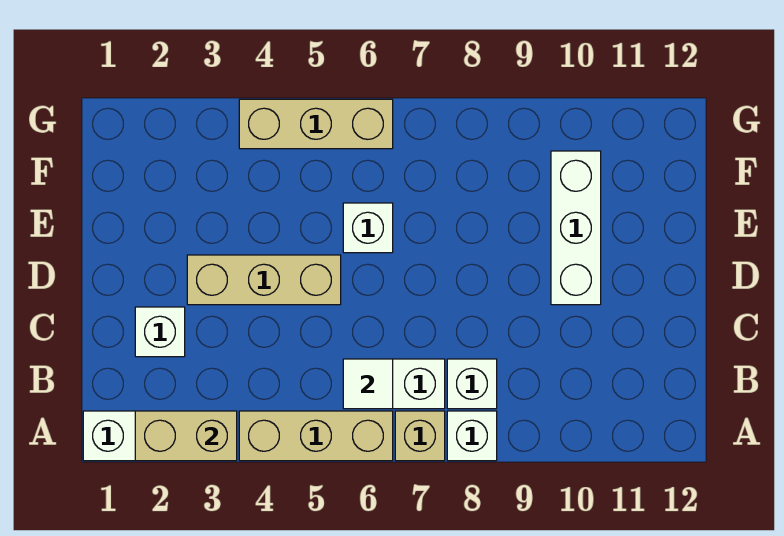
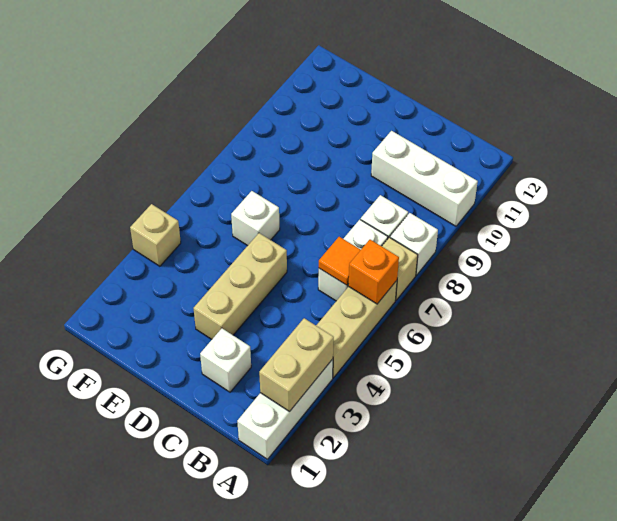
none -> orange 1x1 brick [348,240,399,304]
white 1x1 tile [343,359,393,409] -> orange 1x1 tile [319,237,360,285]
white 1x3 brick [551,151,601,305] -> white 1x3 brick moved to [371,131,478,226]
tan 1x3 brick [239,99,393,149] -> tan 1x1 brick [130,204,181,266]

